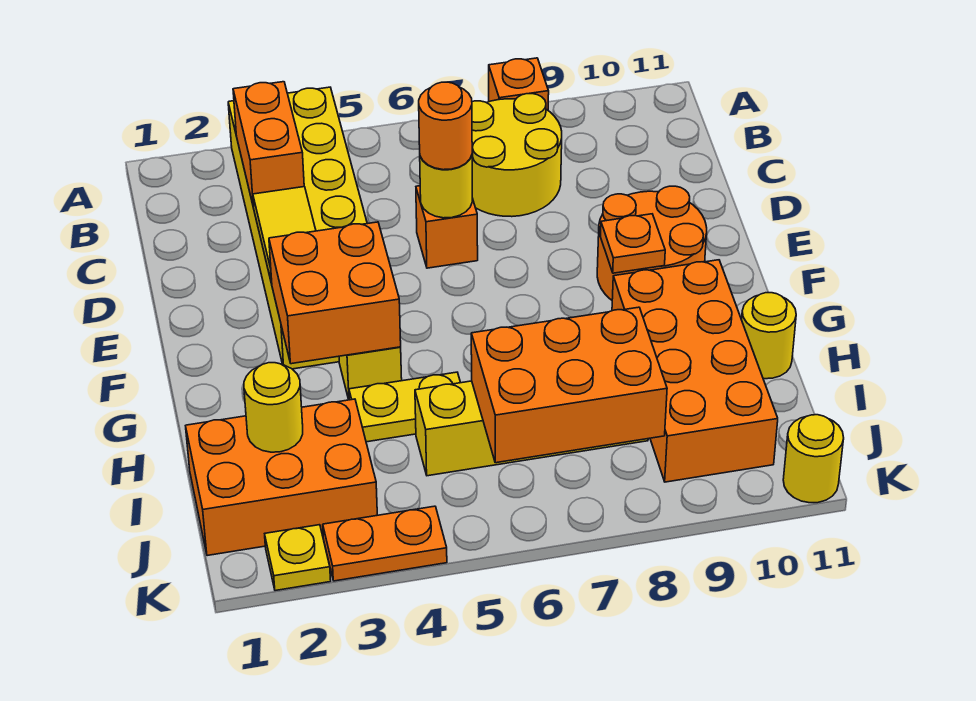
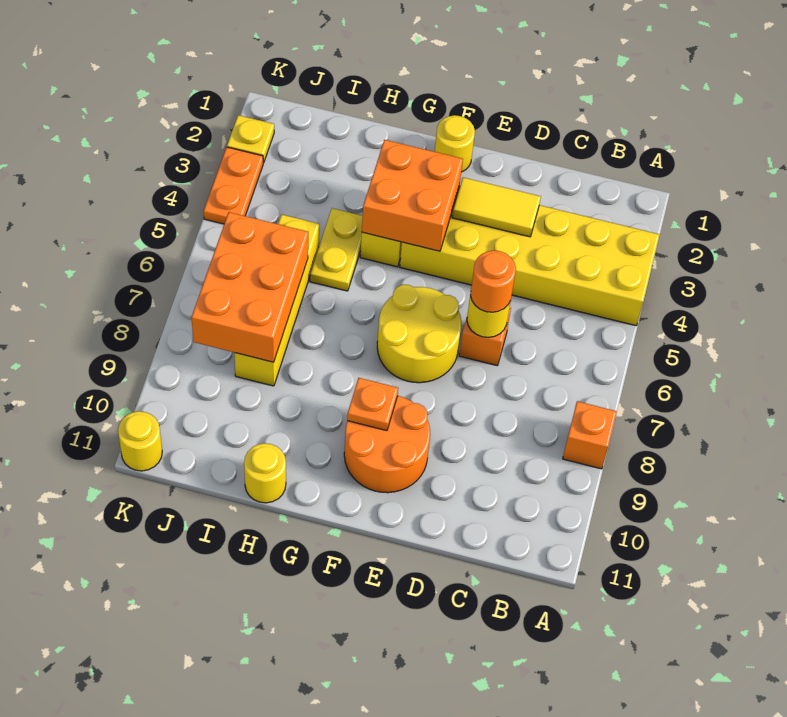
orange 1x2 brick [233,82,304,207] -> none
yellow 2x2 round brick [472,94,562,217] -> yellow 2x2 round brick moved to [377,285,461,383]
orange 2x4 brick [612,260,778,482] -> none
orange 2x3 brick [186,399,377,556] -> none
yellow 1x1 round brick [244,363,303,452] -> yellow 1x1 round brick moved to [435,115,475,172]

